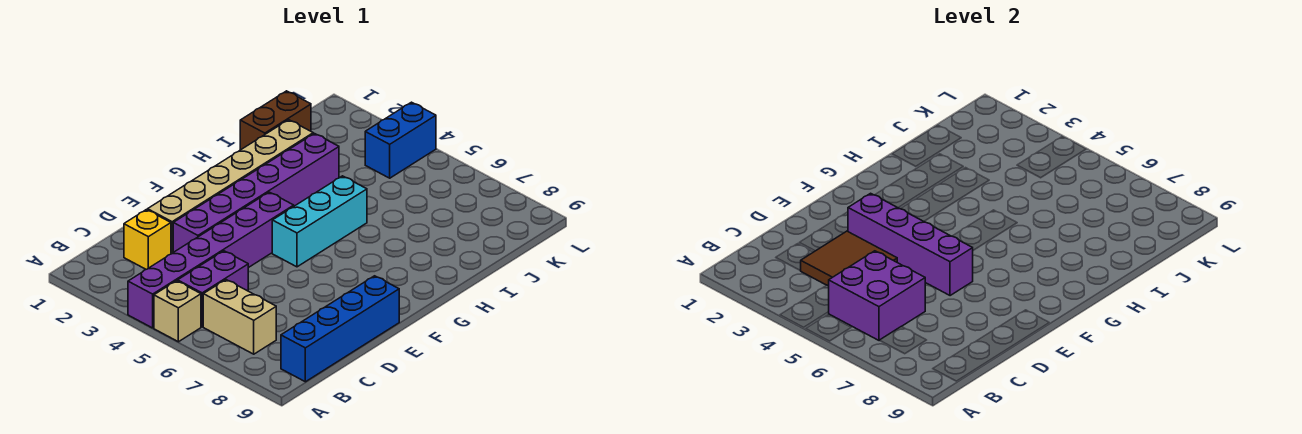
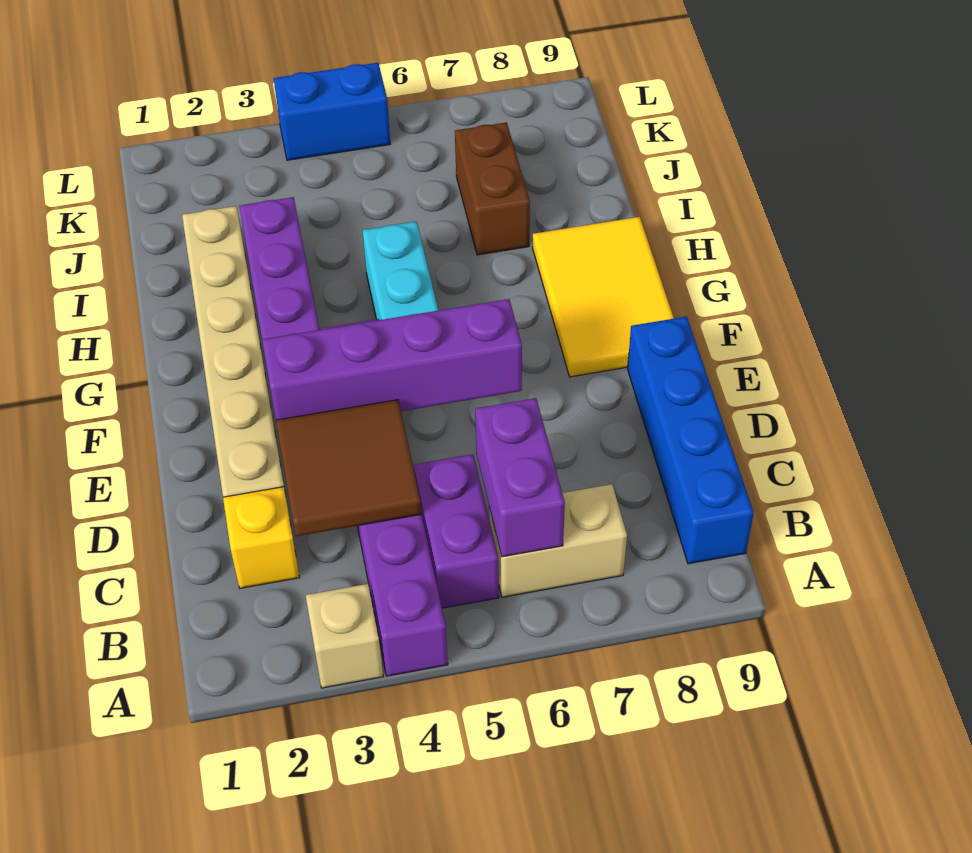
tan 1x1 brick [154,281,201,342] -> tan 1x1 brick moved to [306,584,383,688]
purple 2x2 brick [829,251,925,340] -> purple 1x2 brick [475,398,565,557]
none -> yellow 2x3 tile [532,217,674,377]
brown 1x2 brick [240,91,311,150] -> brown 1x2 brick moved to [455,122,530,255]
blue 1x2 brick [365,102,436,178] -> blue 1x2 brick turned to [274,63,390,160]

